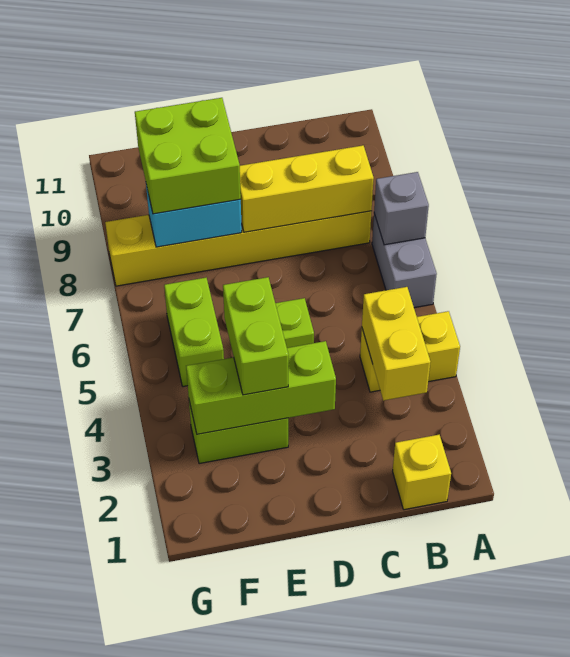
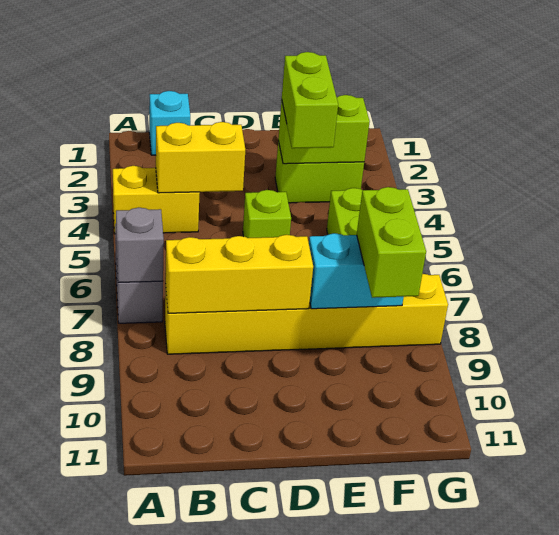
yellow 1x1 brick [393,434,451,510] -> cyan 1x1 brick [149,91,190,155]
yellow 1x2 brick [362,287,430,401] -> yellow 1x2 brick turned to [156,122,245,193]
lime 1x3 brick [186,341,336,434] -> lime 1x2 brick [278,95,370,164]
lime 2x2 brick [135,98,241,214] -> lime 1x2 brick [357,187,426,298]

